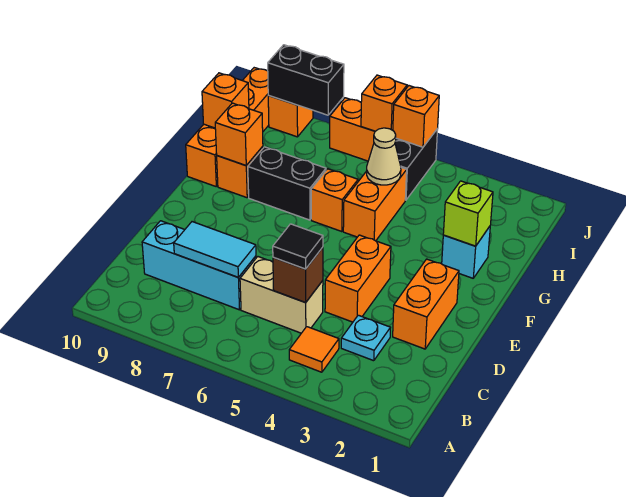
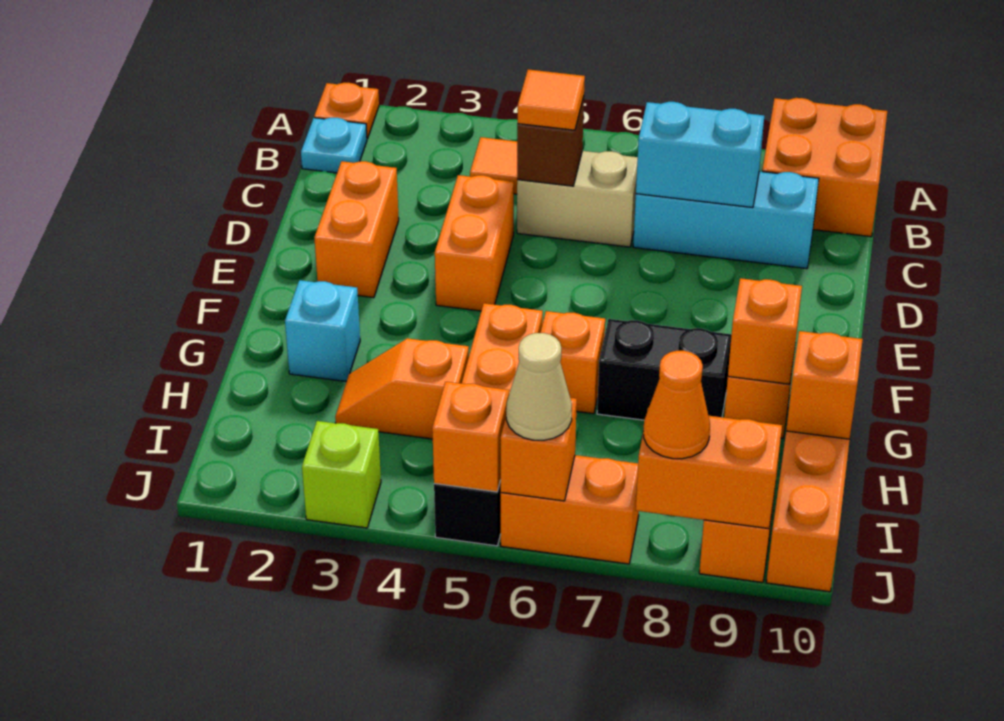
none -> orange 1x1 plate [314,83,379,139]
none -> orange 2x2 brick [762,98,887,237]
cyan 1x1 plate [341,315,390,361] -> cyan 1x1 plate moved to [301,118,367,173]
black 1x1 tile [273,224,323,269] -> orange 1x1 tile [518,69,585,130]
cyan 1x2 tile [174,222,256,277] -> cyan 1x2 brick [636,102,764,208]
lime 1x1 brick [443,181,493,246] -> lime 1x1 brick moved to [302,421,381,528]
none -> orange 1x2 slope [335,338,469,439]
tan 1x1 cone [367,128,401,185] -> tan 1x1 cone moved to [506,333,572,440]
black 1x2 brick [268,45,344,115] -> orange 1x2 brick [636,408,782,529]
none -> orange 1x1 cone [643,351,710,459]

